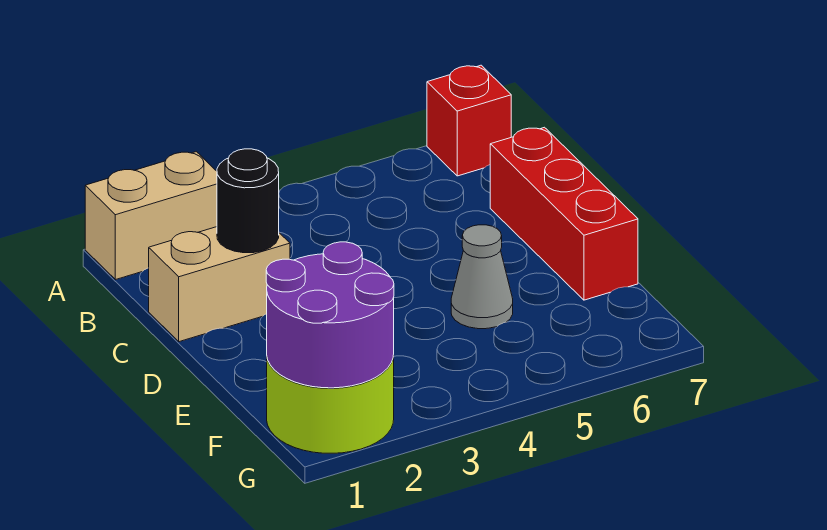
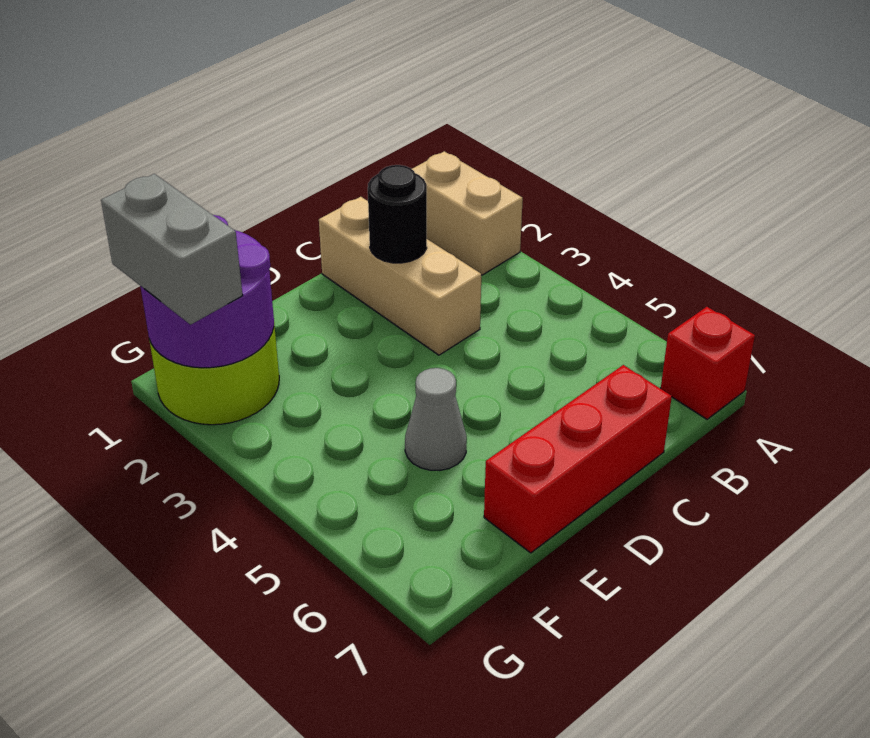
tan 1x2 brick [149,227,290,342] -> tan 1x3 brick [319,197,481,355]
none -> grey 1x2 brick [101,174,243,325]

